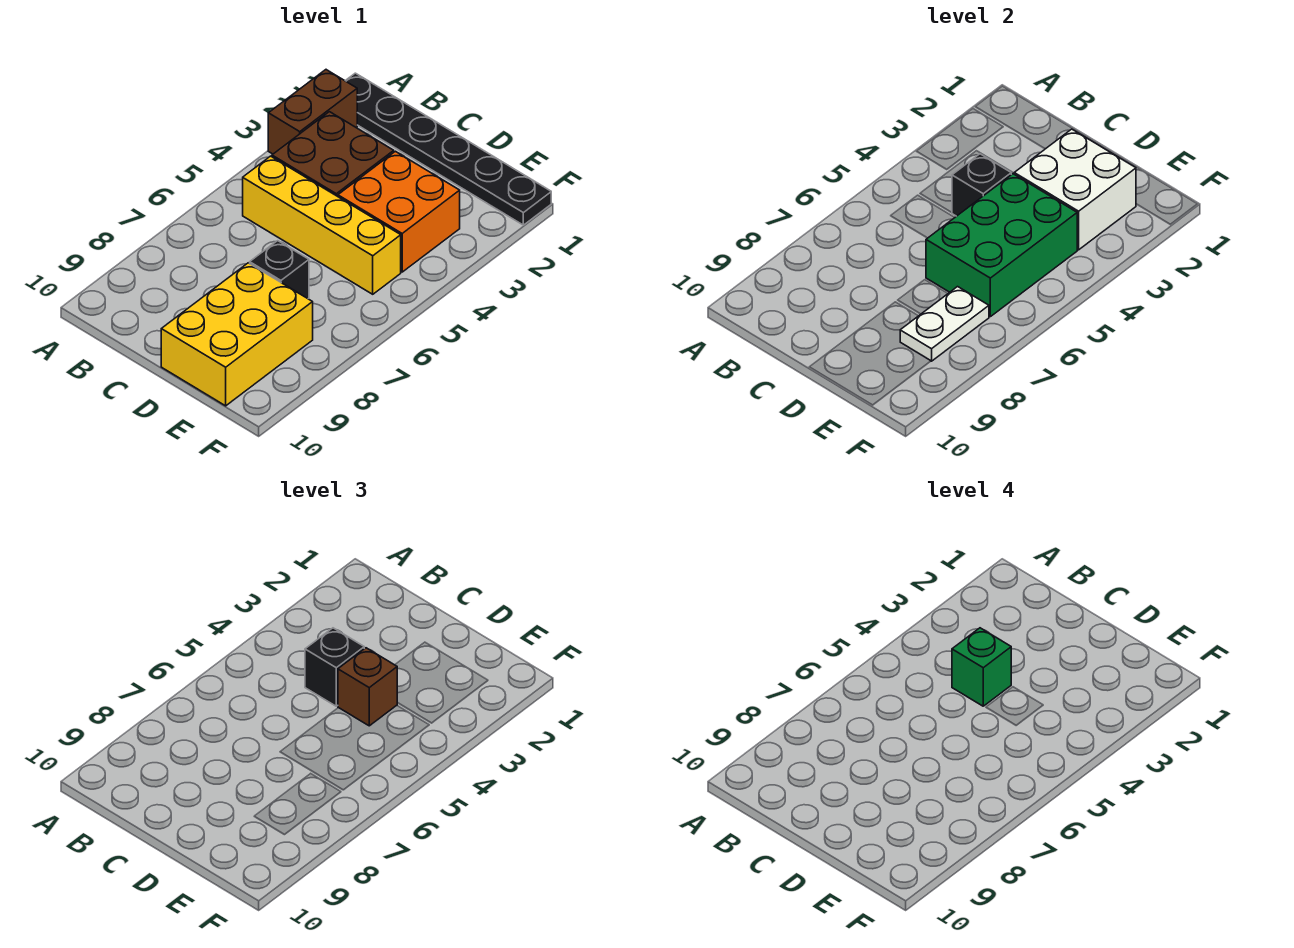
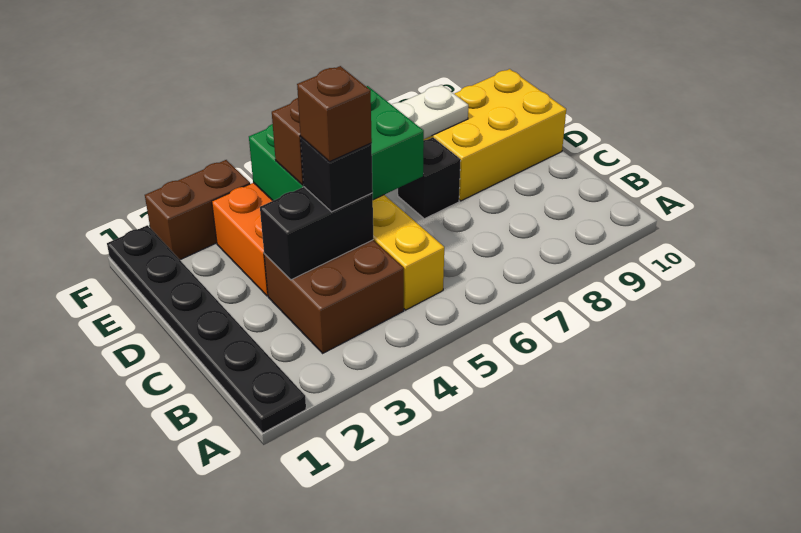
brown 1x2 brick [268,70,357,154] -> brown 1x2 brick moved to [145,160,250,260]
black 1x1 brick [952,154,1011,216] -> black 1x2 brick [260,187,373,280]
green 1x1 brick [952,628,1011,706] -> brown 1x1 brick [297,66,372,162]
white 2x2 brick [1014,129,1136,250] -> none

